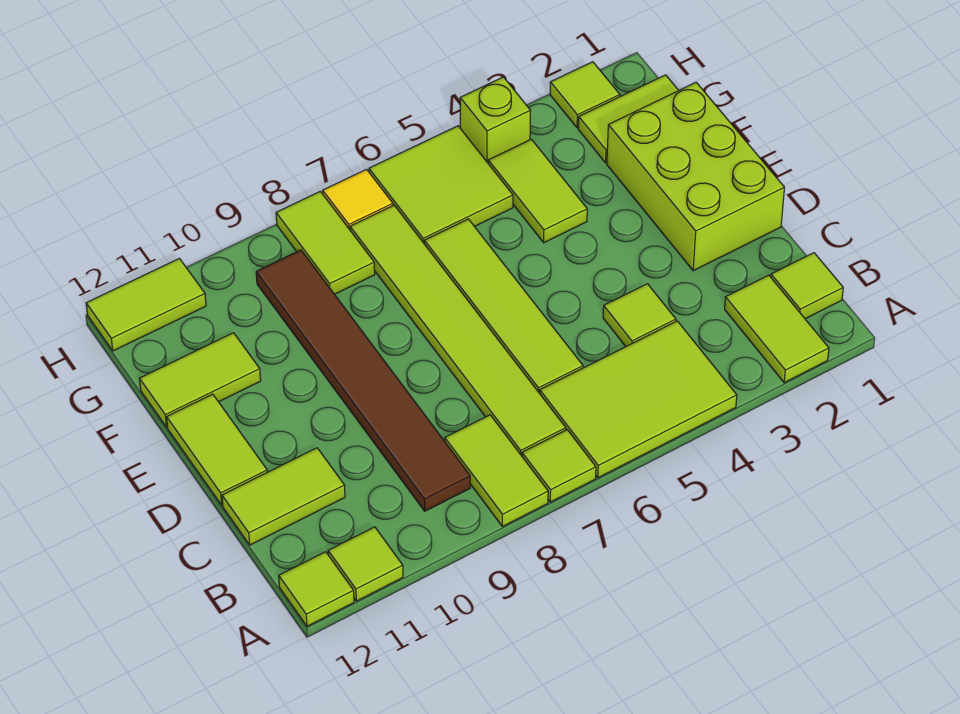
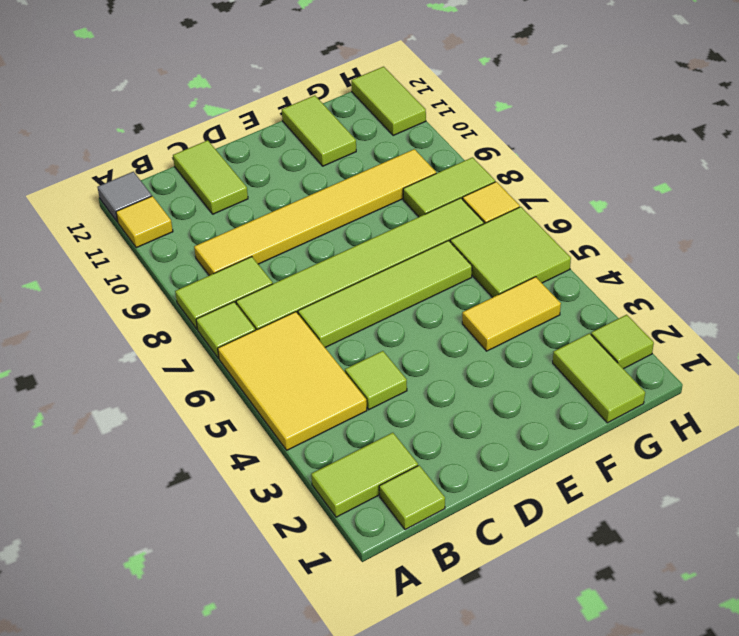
lime 2x3 tile [540,321,737,478] -> yellow 2x3 tile [218,312,367,450]
lime 1x1 tile [328,527,403,601] -> yellow 1x1 tile [116,196,173,248]
lime 1x1 tile [279,552,354,626] -> grey 1x1 tile [97,172,152,222]
brown 1x6 tile [256,250,470,511] -> yellow 1x6 tile [194,149,436,276]
lime 2x3 brick [607,82,785,271] -> none
lime 1x2 tile [167,394,267,505] -> none
lime 1x2 tile [488,139,587,243] -> yellow 1x2 tile [462,277,561,351]
lime 1x1 brick [460,77,531,163] -> none

